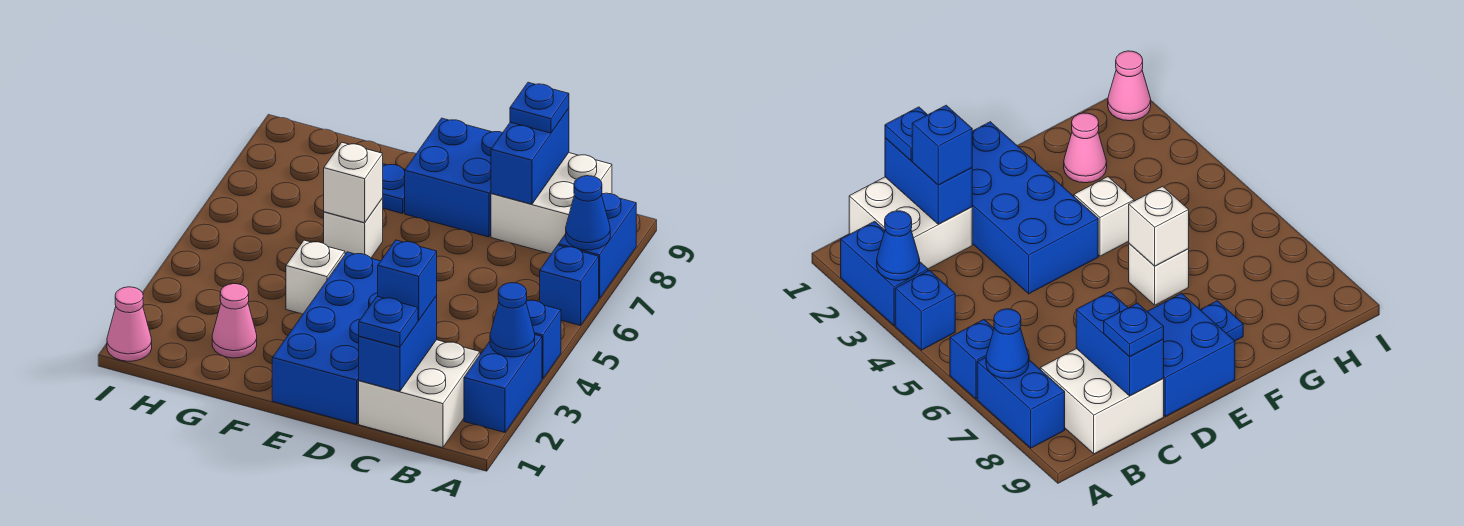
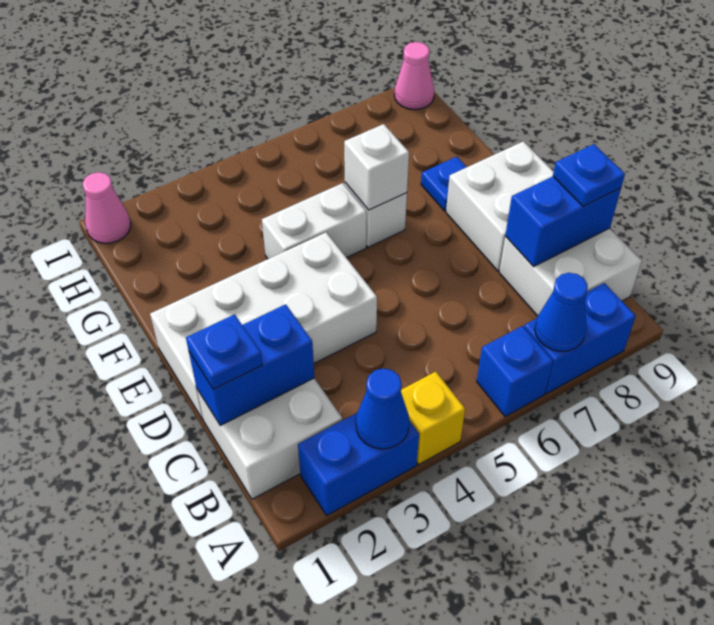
blue 1x1 brick [526,300,561,379] -> yellow 1x1 brick [401,372,465,464]
blue 1x1 brick [378,240,437,320] -> none
blue 2x4 brick [272,252,380,424] -> white 2x4 brick [150,233,377,419]
blue 2x2 brick [405,118,502,237] -> white 2x2 brick [446,141,553,271]
white 1x1 brick [286,240,345,314] -> white 1x2 brick [262,183,367,259]
pink 1x1 cone [212,284,257,358] -> pink 1x1 cone moved to [394,42,434,109]

